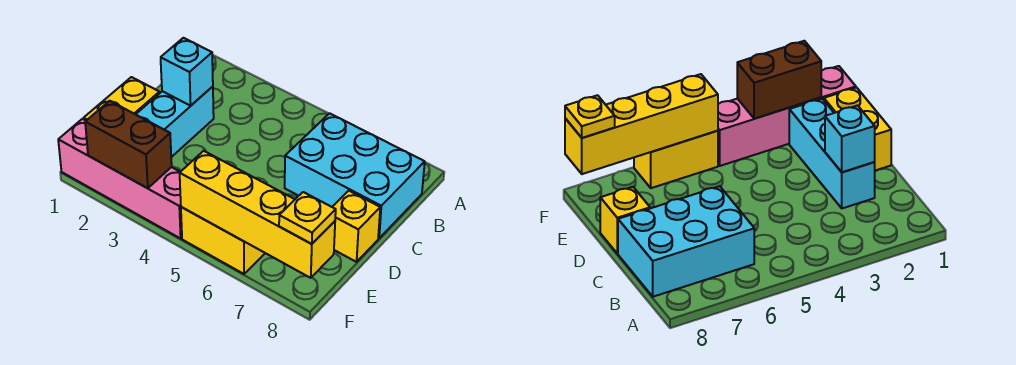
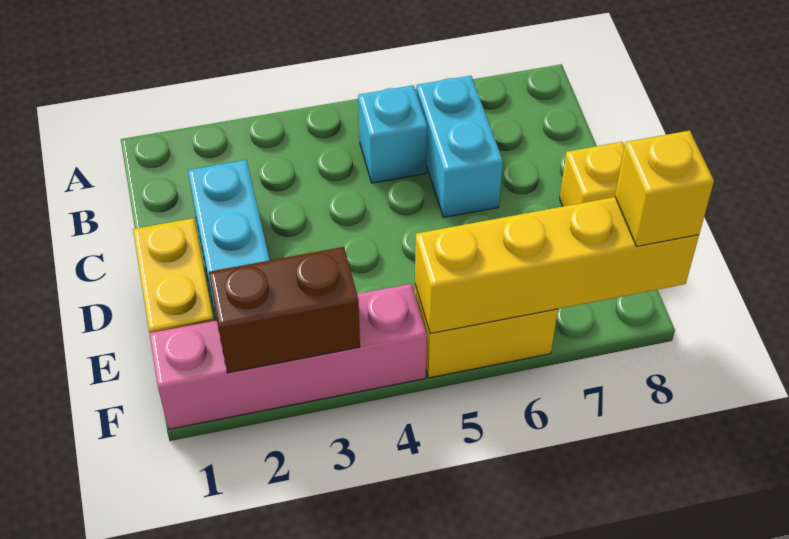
cyan 2x3 brick [285,113,425,238] -> cyan 1x2 brick [416,76,503,217]
cyan 1x1 brick [161,38,213,106] -> cyan 1x1 brick moved to [358,85,427,183]
yellow 1x1 plate [279,192,336,244] -> yellow 1x1 brick [615,131,714,246]

